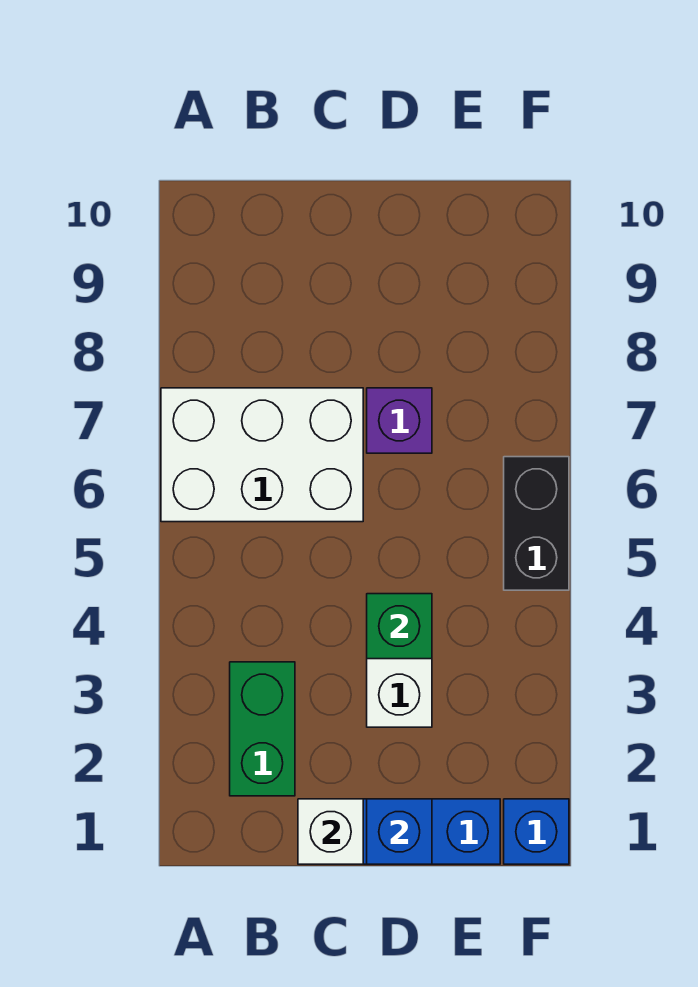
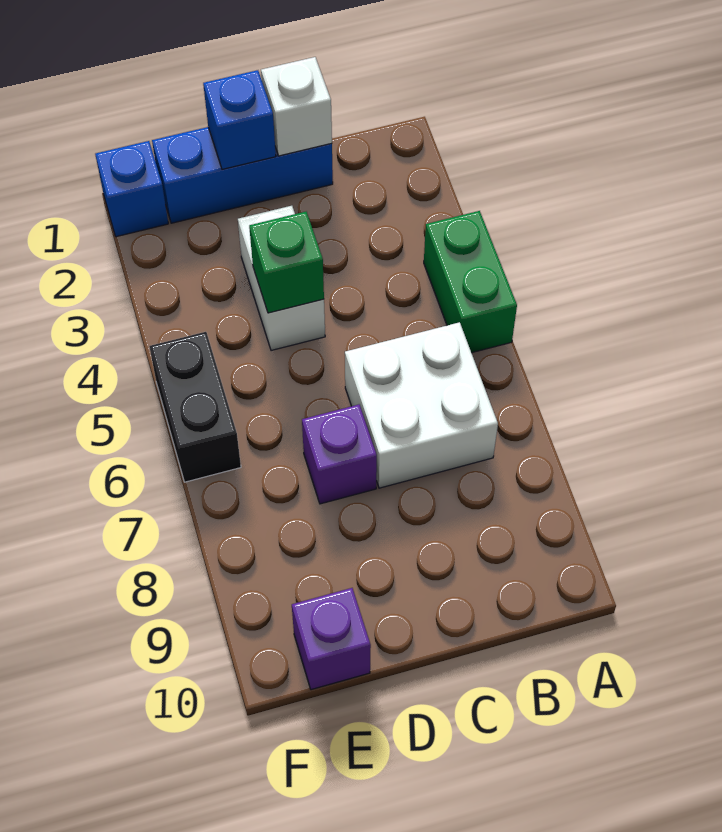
white 2x3 brick [161,388,363,522] -> white 2x2 brick [345,322,498,488]
green 1x2 brick [230,662,295,796] -> green 1x2 brick moved to [424,211,517,353]
none -> purple 1x1 brick [292,588,371,690]

